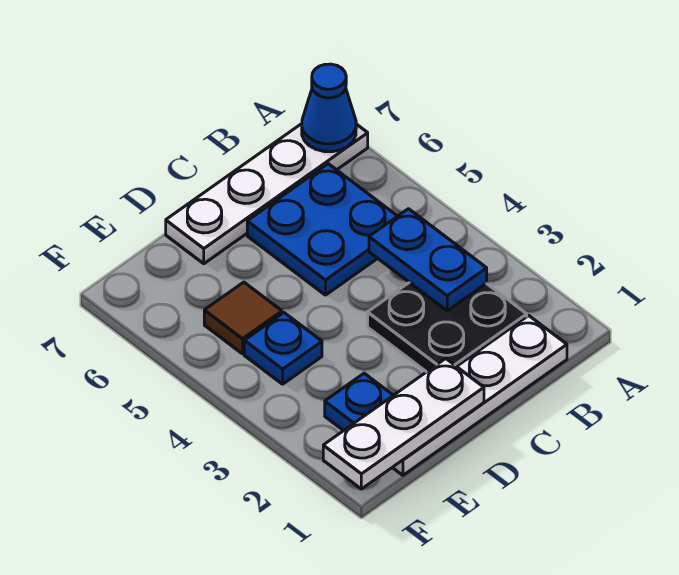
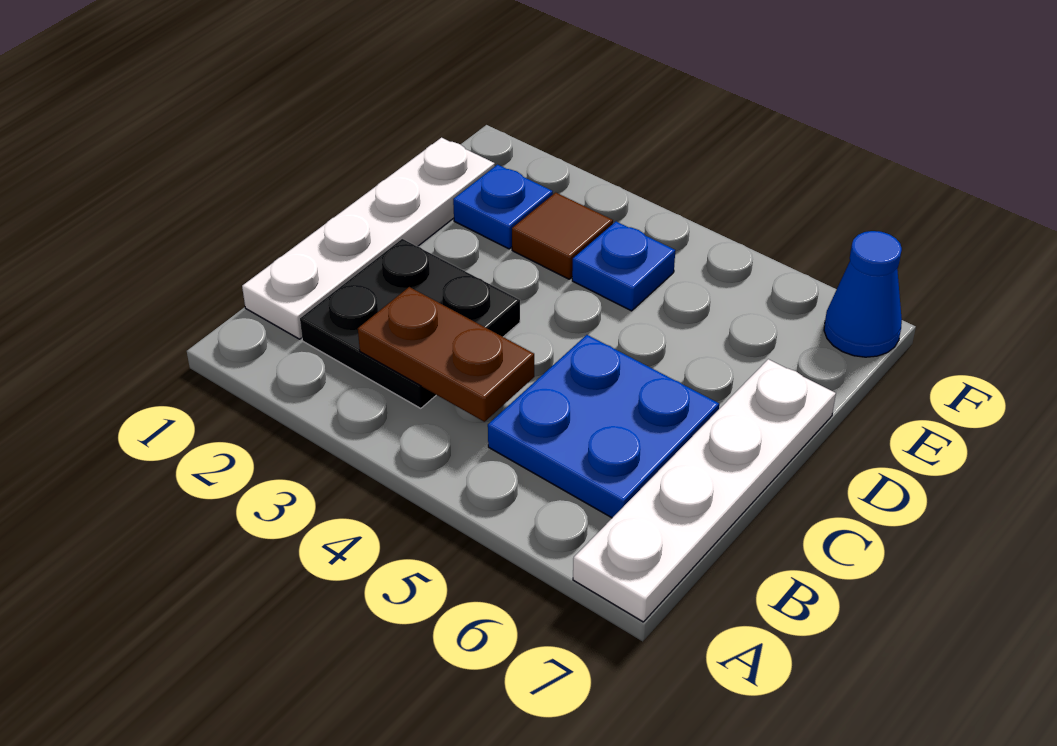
blue 1x1 cone [302,64,356,152] -> blue 1x1 cone moved to [824,231,902,357]
blue 1x2 plate [369,209,487,311] -> brown 1x2 plate [358,287,534,422]
white 1x3 plate [323,359,484,489] -> none
brown 1x1 tile [204,282,282,354] -> brown 1x1 tile moved to [512,192,613,279]

